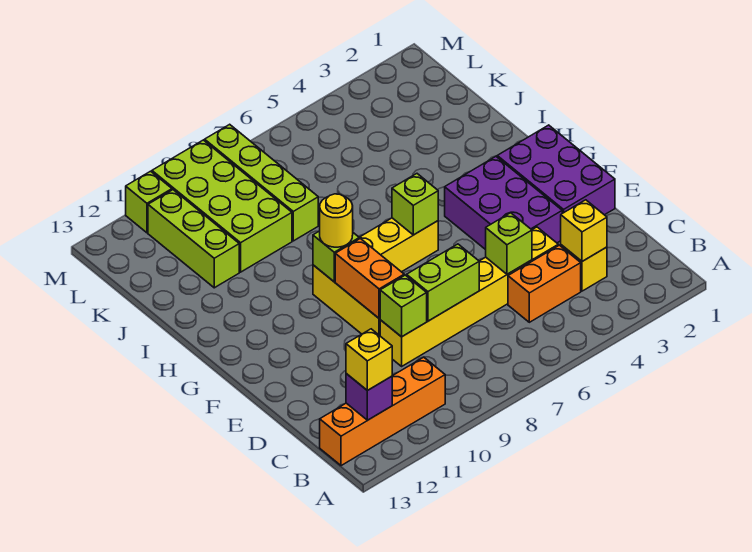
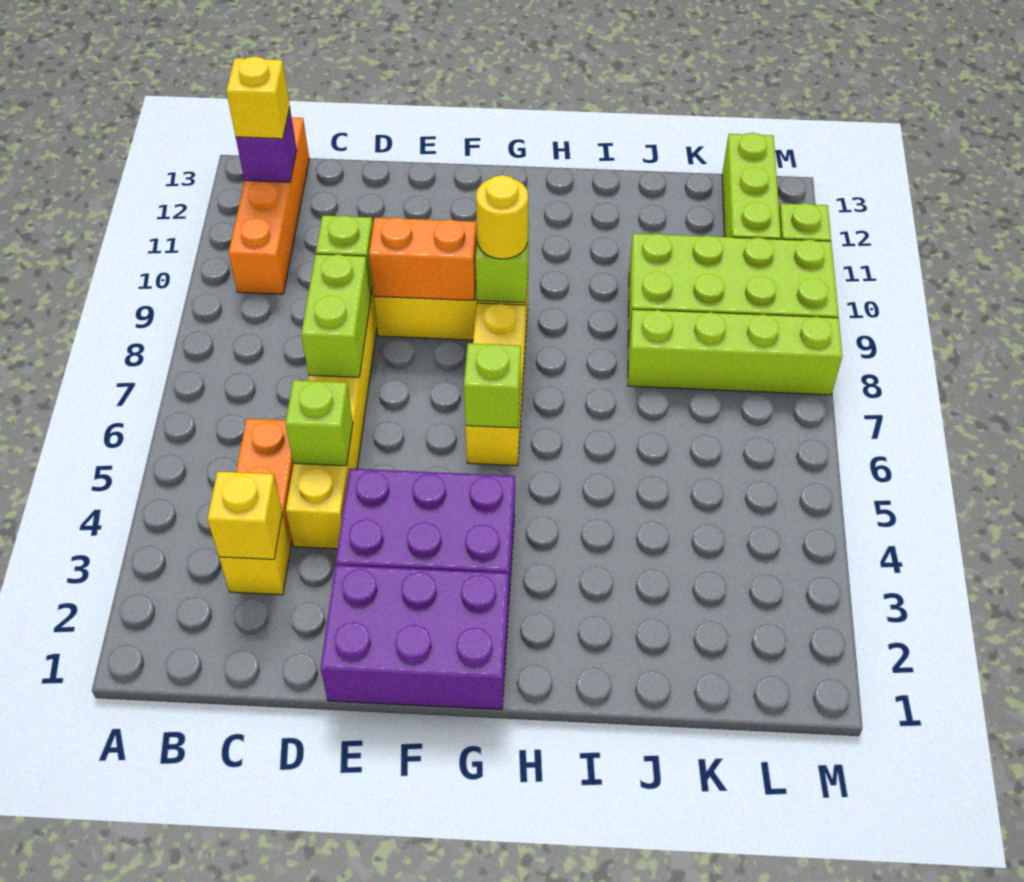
lime 1x3 brick [148,190,239,288] -> lime 1x3 brick turned to [722,133,781,239]

